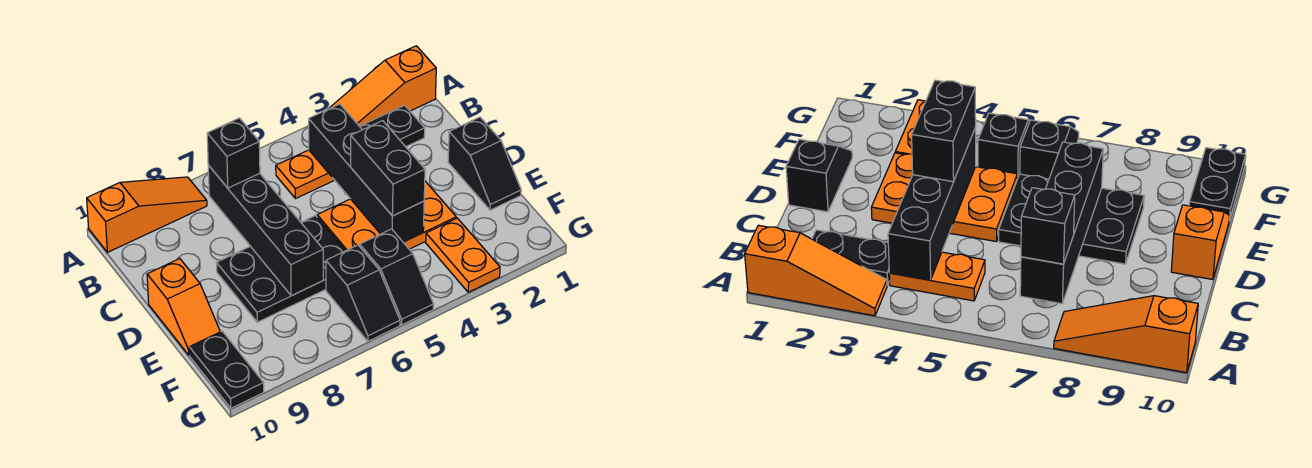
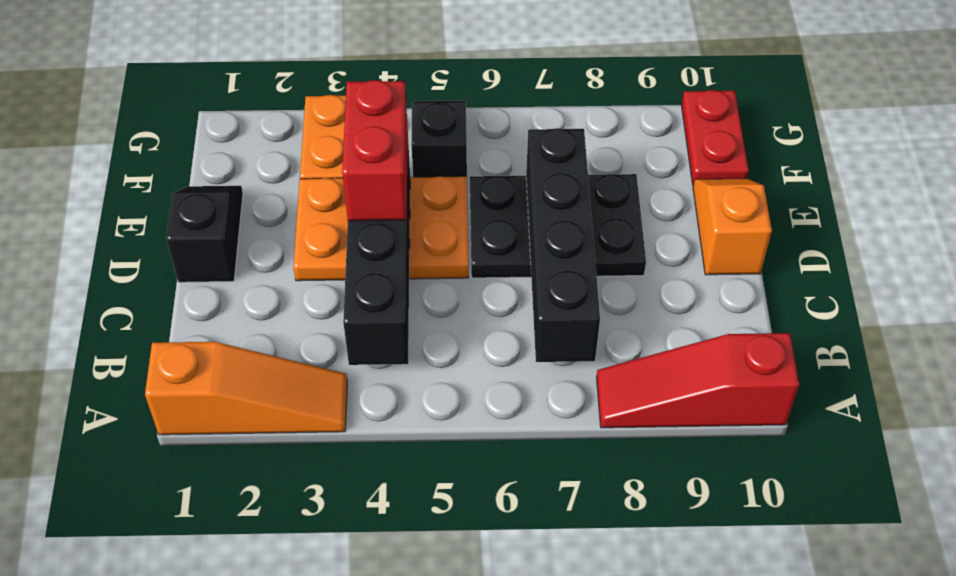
orange 1x3 slope [87,177,207,252] -> red 1x3 slope [597,333,799,428]
black 1x2 plate [360,105,425,147] -> none
orange 1x2 plate [276,150,334,199] -> none
black 1x1 brick [207,118,260,188] -> none
black 1x2 brick [351,121,425,216] -> red 1x2 brick [342,80,408,221]
black 1x2 slope [326,245,400,341] -> none
black 1x2 plate [189,331,264,408] -> red 1x2 plate [682,90,749,184]

